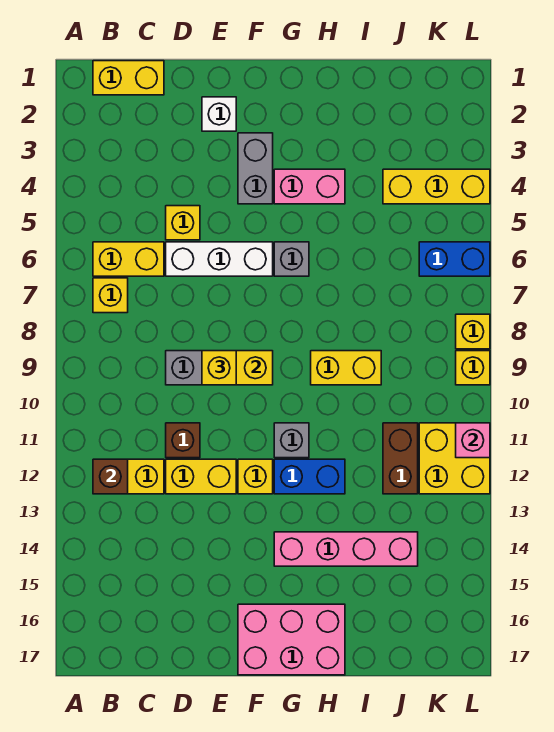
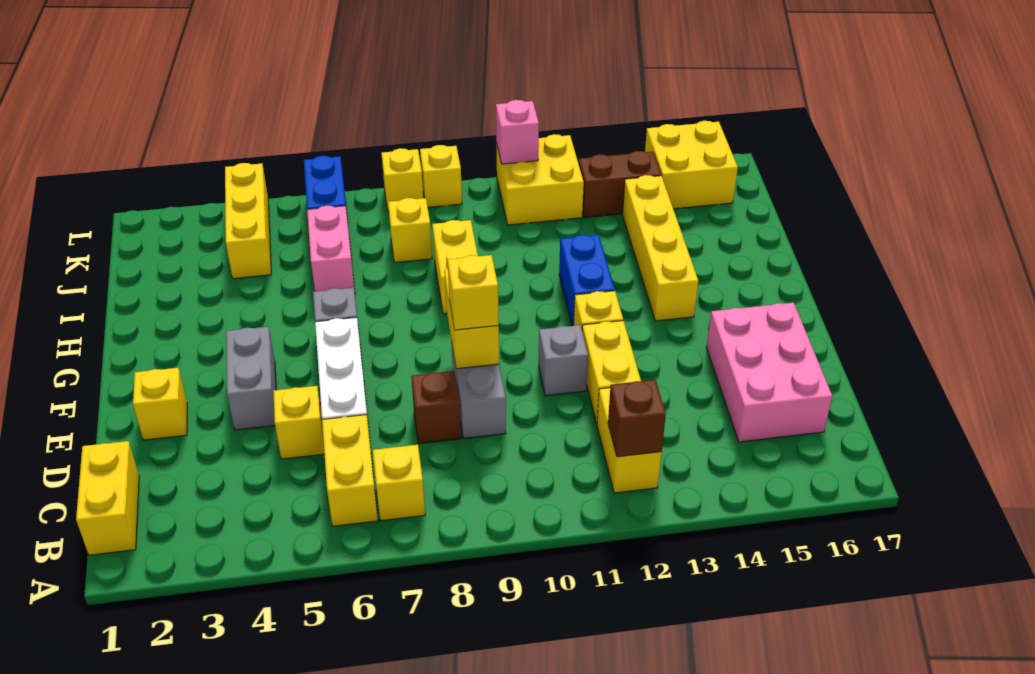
brown 1x1 brick [166,423,200,458] -> brown 1x1 brick moved to [411,371,461,444]
white 1x1 brick [202,97,236,131] -> yellow 1x1 brick [133,368,187,440]
grey 1x2 brick [238,133,273,204] -> grey 1x2 brick turned to [226,327,276,430]
pink 2x3 brick [238,604,345,675] -> pink 2x3 brick moved to [707,303,832,442]
pink 1x2 brick [274,169,345,204] -> pink 1x2 brick moved to [307,206,355,292]
grey 1x1 brick [274,423,309,458] -> grey 1x1 brick moved to [539,325,588,396]
pink 1x4 brick [274,532,418,566] -> yellow 1x4 brick [622,175,698,321]
none -> yellow 1x1 brick [388,198,432,263]
brown 1x2 brick [383,423,418,494] -> brown 1x2 brick moved to [579,151,661,218]
none -> yellow 2x2 brick [645,121,738,209]

